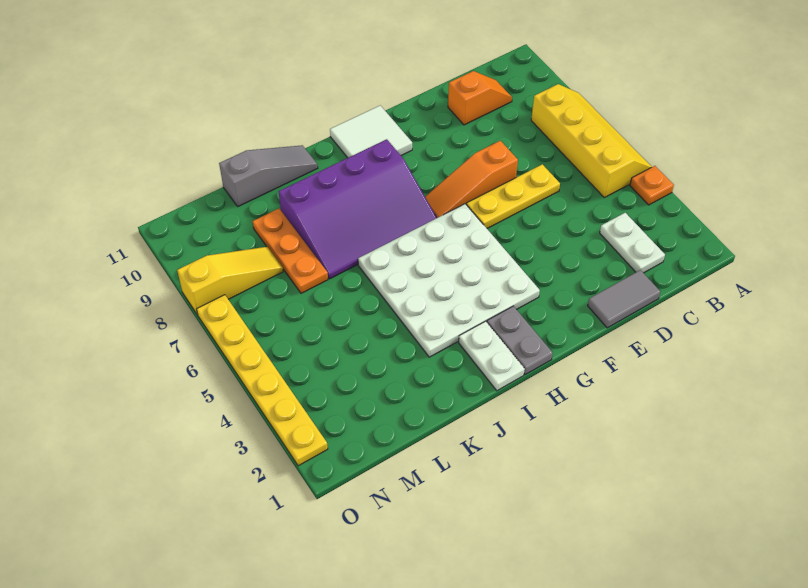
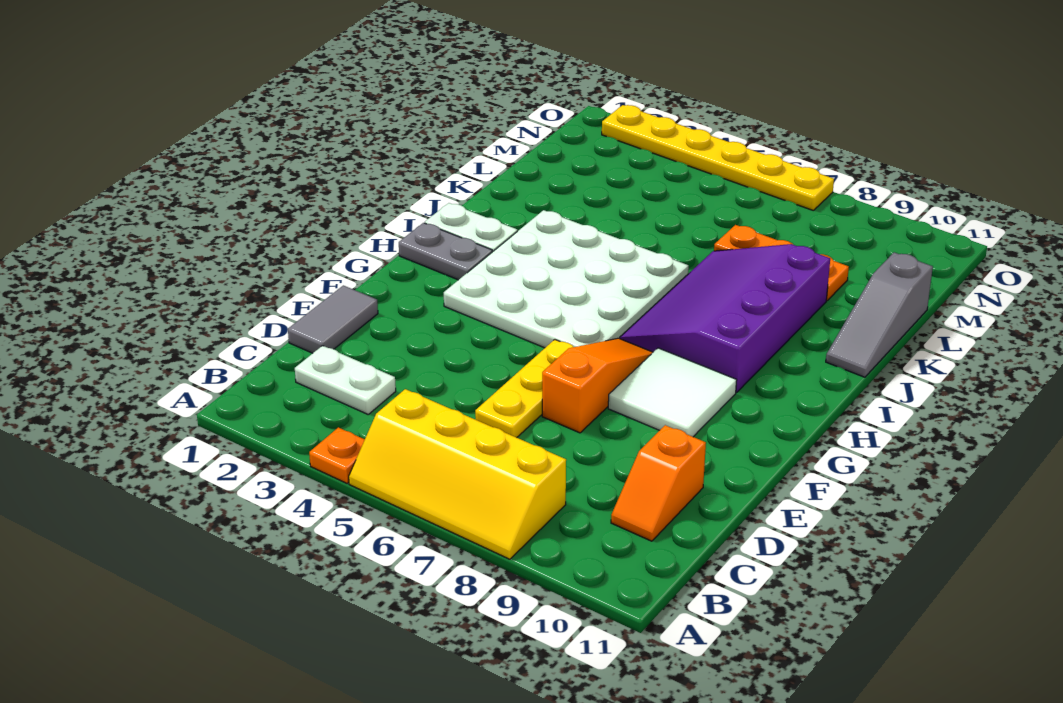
white 2x2 tile [330,106,412,158] -> white 2x2 tile moved to [608,348,737,437]
yellow 1x3 slope [177,247,283,315] -> none

